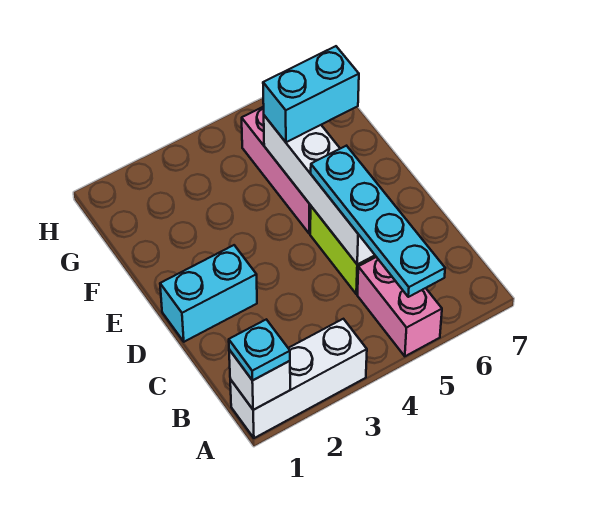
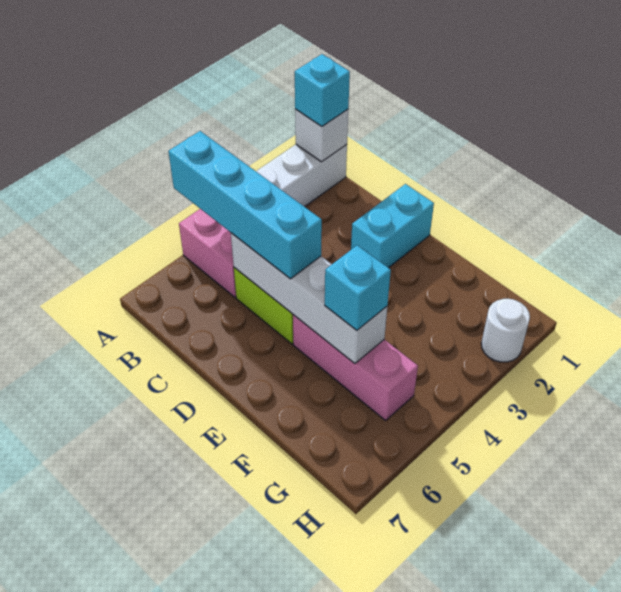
cyan 1x1 plate [229,319,290,381] -> cyan 1x1 brick [295,54,350,126]
cyan 1x4 plate [311,146,445,297] -> cyan 1x4 brick [168,131,322,279]
cyan 1x2 brick [263,46,359,142] -> cyan 1x1 brick [325,245,391,330]
none -> white 1x1 round brick [481,299,530,362]

